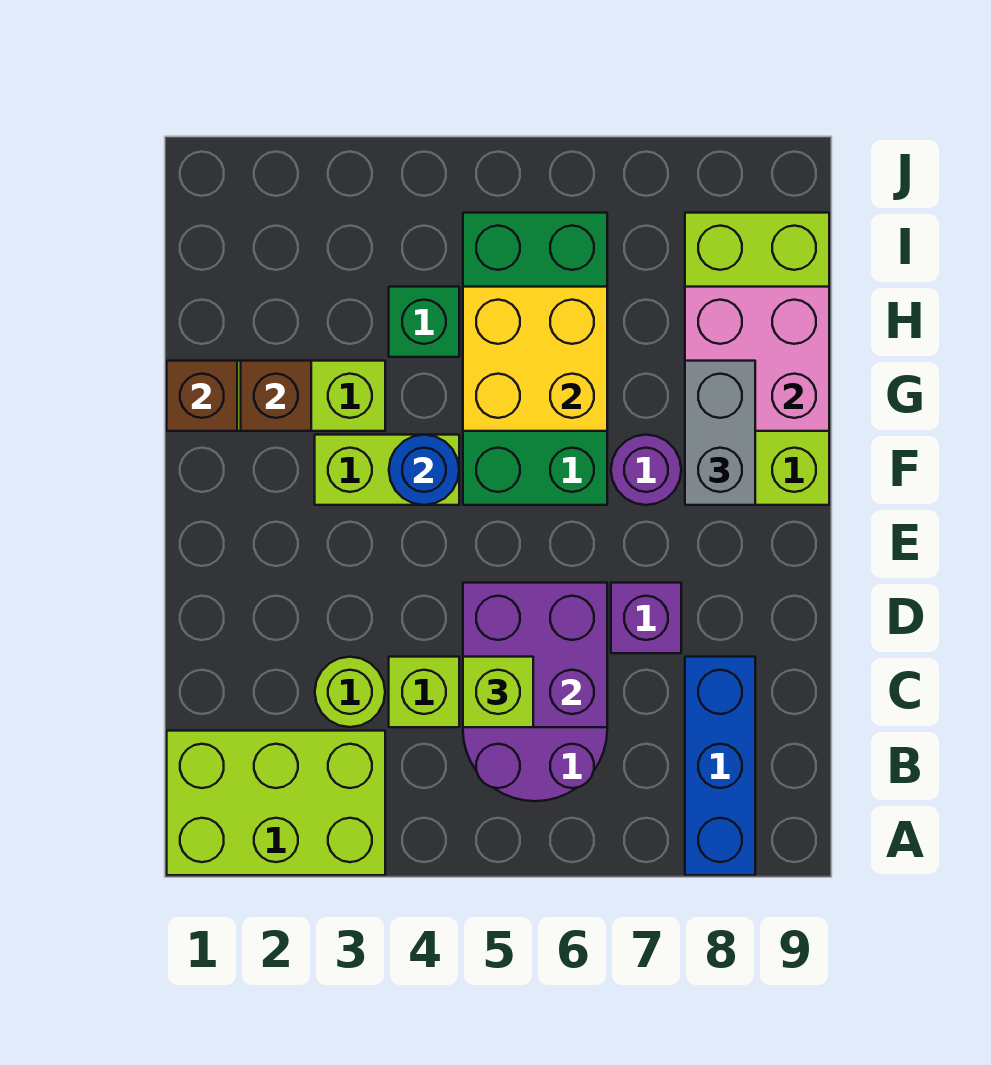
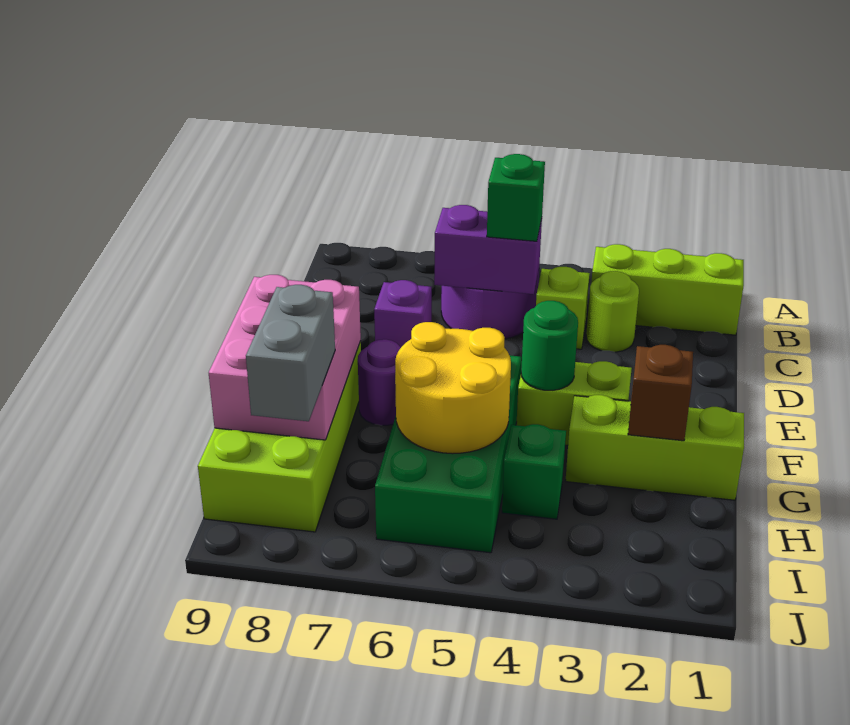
lime 2x3 brick [167,731,385,875] -> lime 1x3 brick [591,244,744,335]
blue 1x3 brick [685,657,755,875] -> none
purple 2x2 brick [463,583,607,727] -> purple 1x2 brick [434,205,542,294]
lime 1x1 brick [463,657,533,727] -> green 1x1 brick [487,154,545,241]
blue 1x1 round brick [389,435,459,505] -> green 1x1 round brick [521,301,578,390]
grey 1x2 brick [685,361,755,505] -> grey 1x2 brick moved to [246,285,335,421]
brown 1x1 brick [167,361,237,431] -> none
yellow 2x2 brick [463,287,607,431] -> yellow 2x2 round brick [395,322,511,454]
pink 2x2 brick [685,287,829,431] -> pink 2x3 brick [209,275,361,440]

